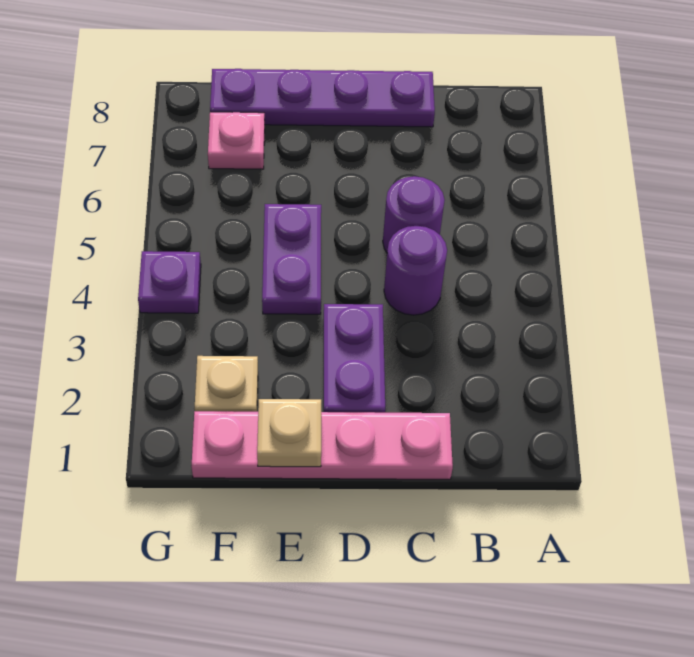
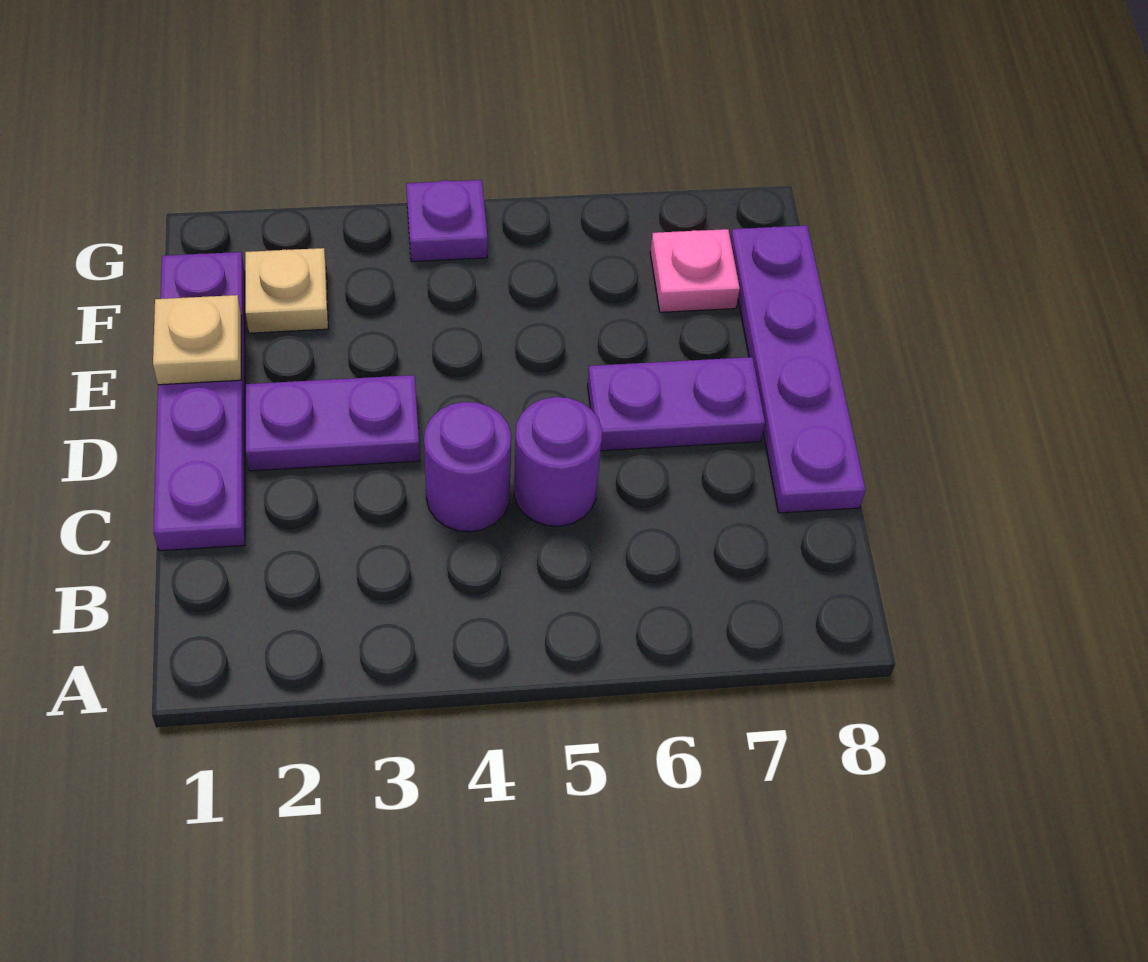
pink 1x4 plate [192,411,453,479] -> purple 1x4 plate [154,252,245,551]
purple 1x2 plate [262,204,321,314] -> purple 1x2 plate moved to [588,357,765,451]

